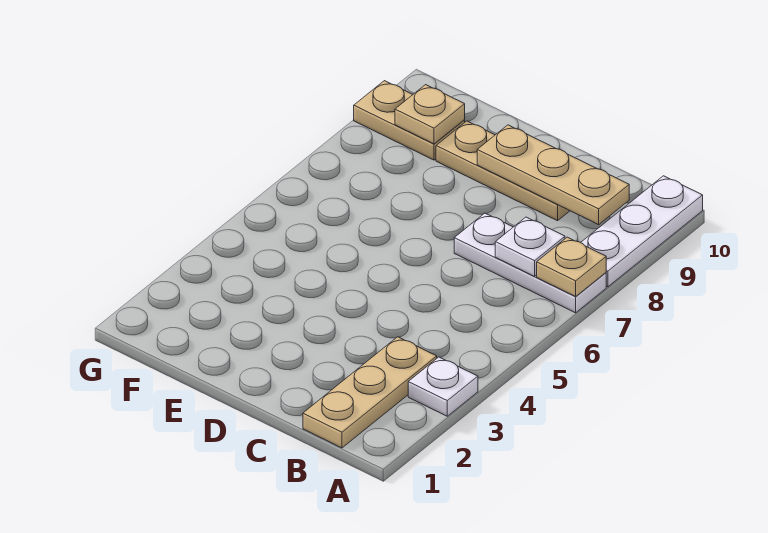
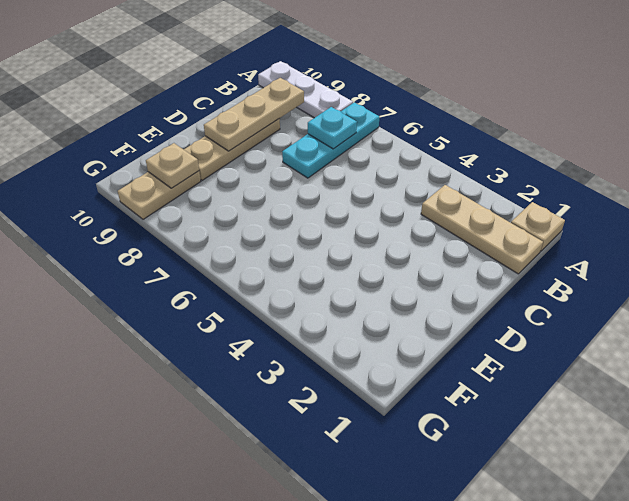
white 1x1 plate [408,357,478,416] -> none
white 1x3 plate [454,213,606,313] -> cyan 1x3 plate [282,102,379,178]
tan 1x1 plate [537,237,606,296] -> tan 1x1 plate moved to [511,202,565,251]
white 1x1 plate [495,217,565,276] -> cyan 1x1 plate [308,107,357,149]

